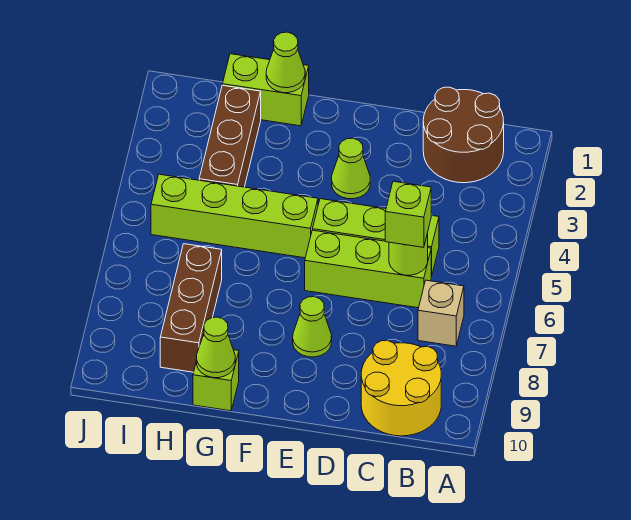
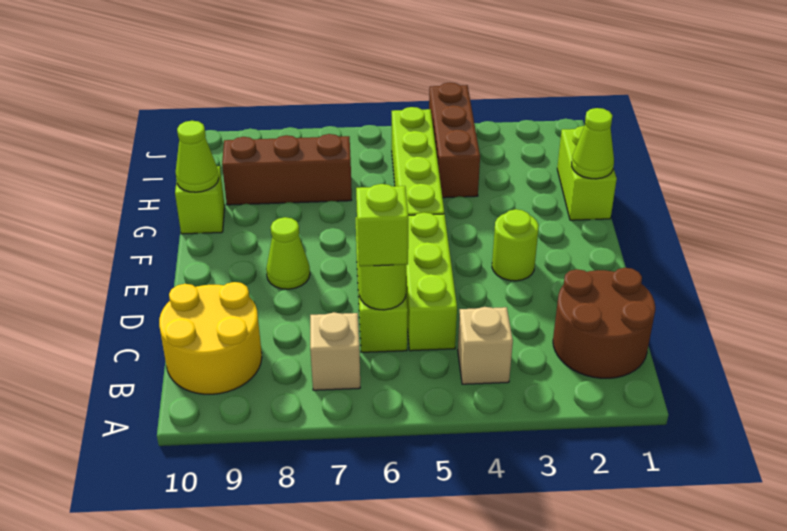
none -> tan 1x1 brick [458,307,513,384]
lime 1x1 cone [332,138,370,199] -> lime 1x1 round brick [492,209,539,281]
brown 1x3 brick [199,85,261,187] -> brown 1x3 brick turned to [429,83,480,198]

